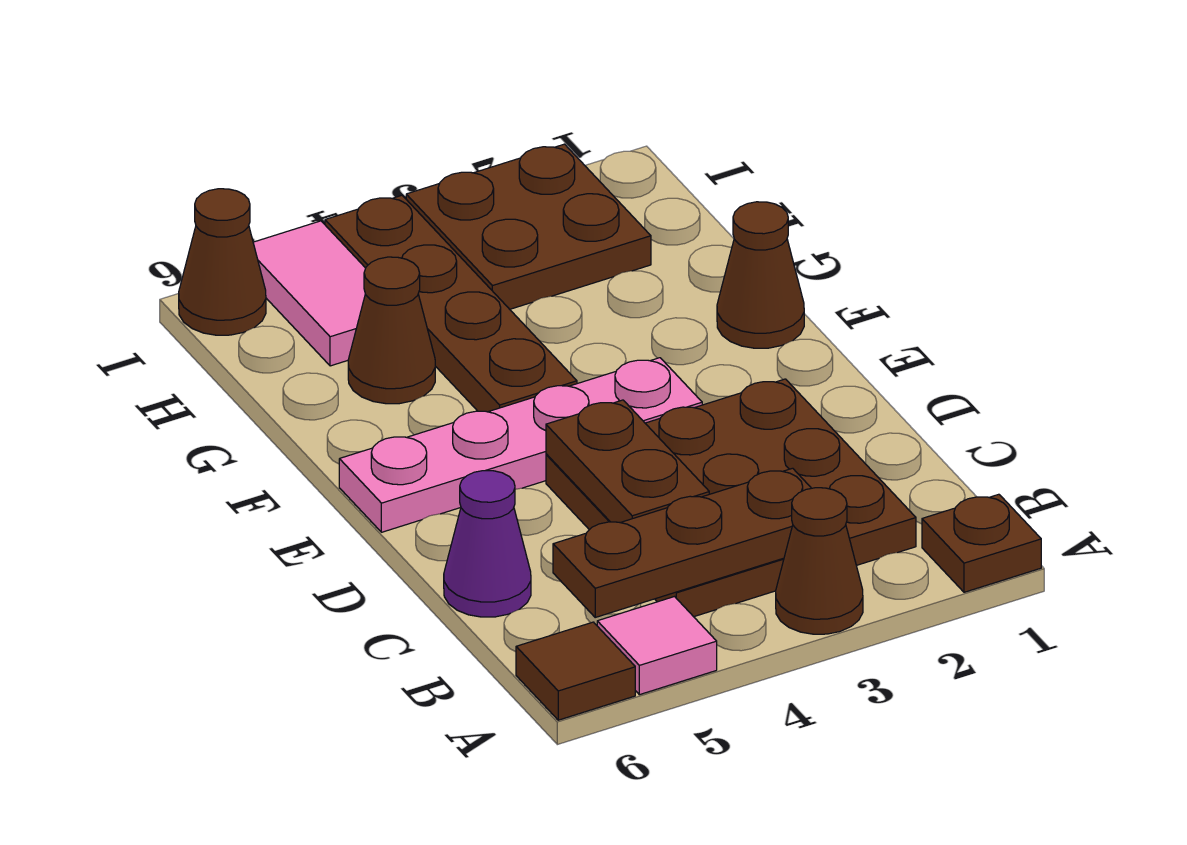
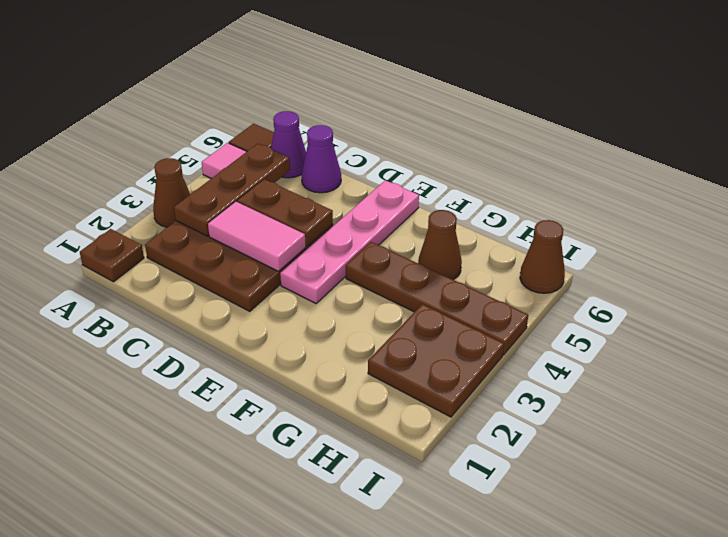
none -> purple 1x1 cone [271,111,306,178]
brown 1x1 cone [717,202,804,348] -> none
pink 1x2 tile [253,221,366,366] -> pink 1x2 tile moved to [208,202,306,271]

